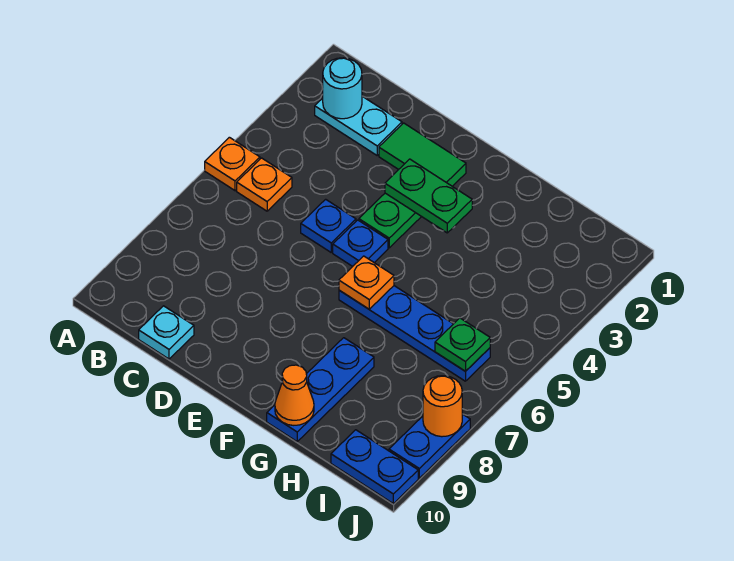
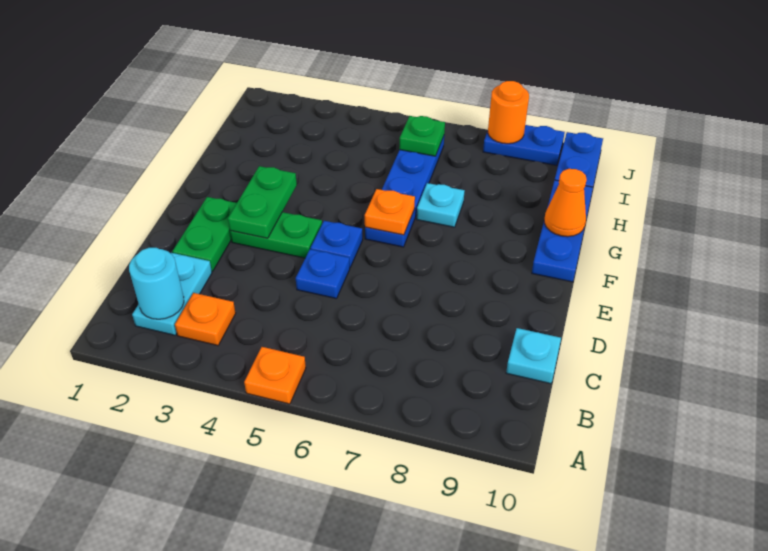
orange 1x1 plate [237,158,292,211] -> orange 1x1 plate moved to [175,293,236,346]
green 1x2 tile [379,123,466,186] -> green 1x2 plate [172,197,237,271]
none -> cyan 1x1 plate [417,183,465,227]
blue 1x3 plate [267,338,374,441] -> blue 1x3 plate turned to [532,180,593,282]

